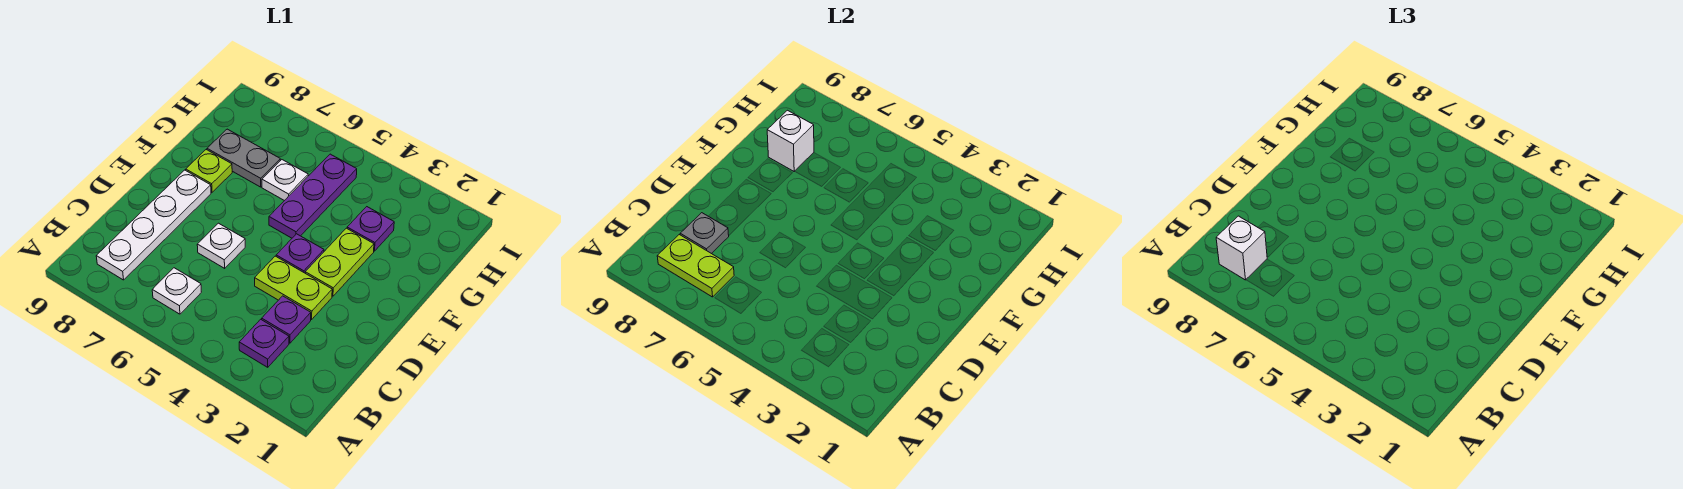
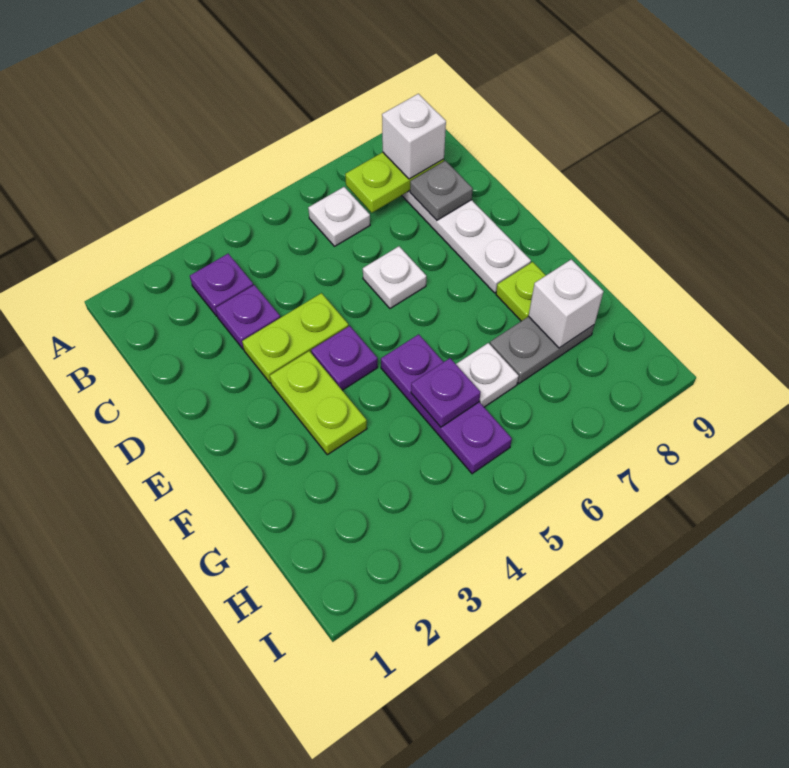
purple 1x1 plate [347,207,394,251] -> purple 1x1 plate moved to [411,358,481,427]

